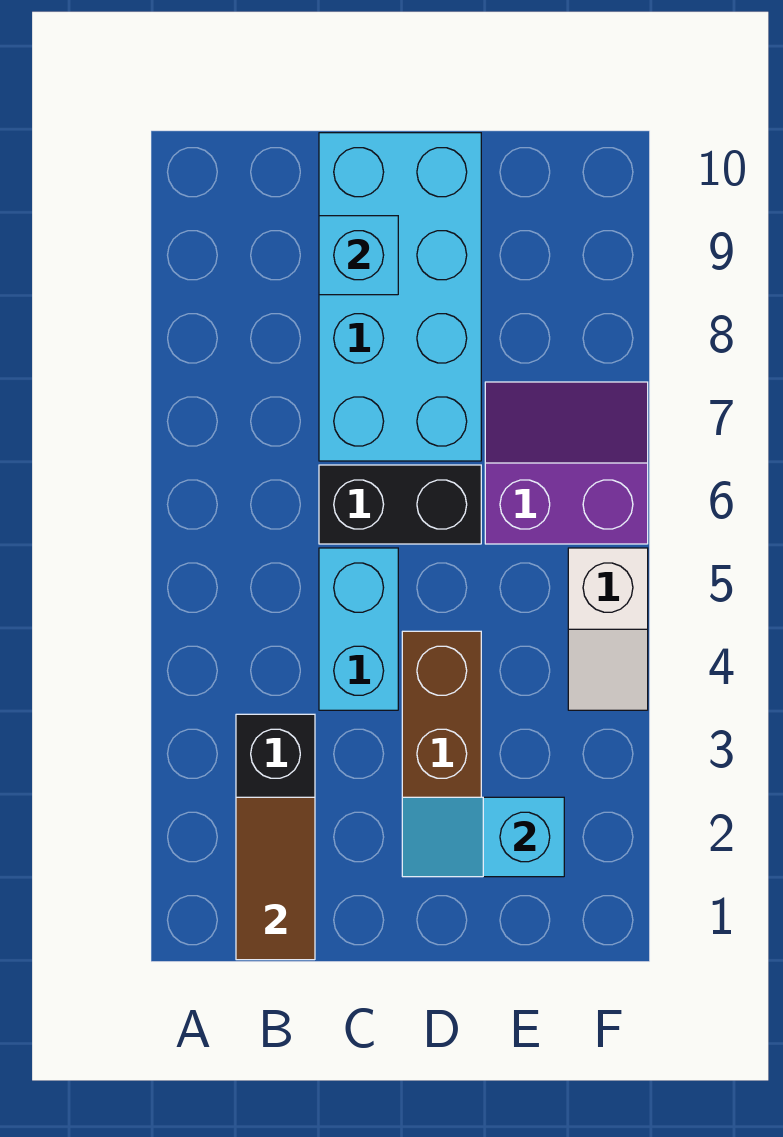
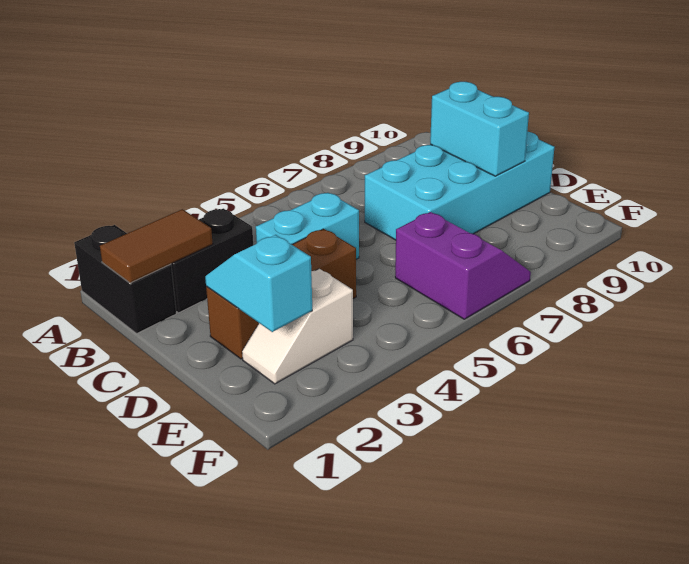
black 1x2 brick [319,465,481,544] -> black 1x2 brick moved to [74,225,176,333]
cyan 1x1 brick [319,216,398,295] -> cyan 1x2 brick [430,82,529,176]
white 1x2 slope [568,548,648,710] -> white 1x2 slope moved to [242,269,353,384]

